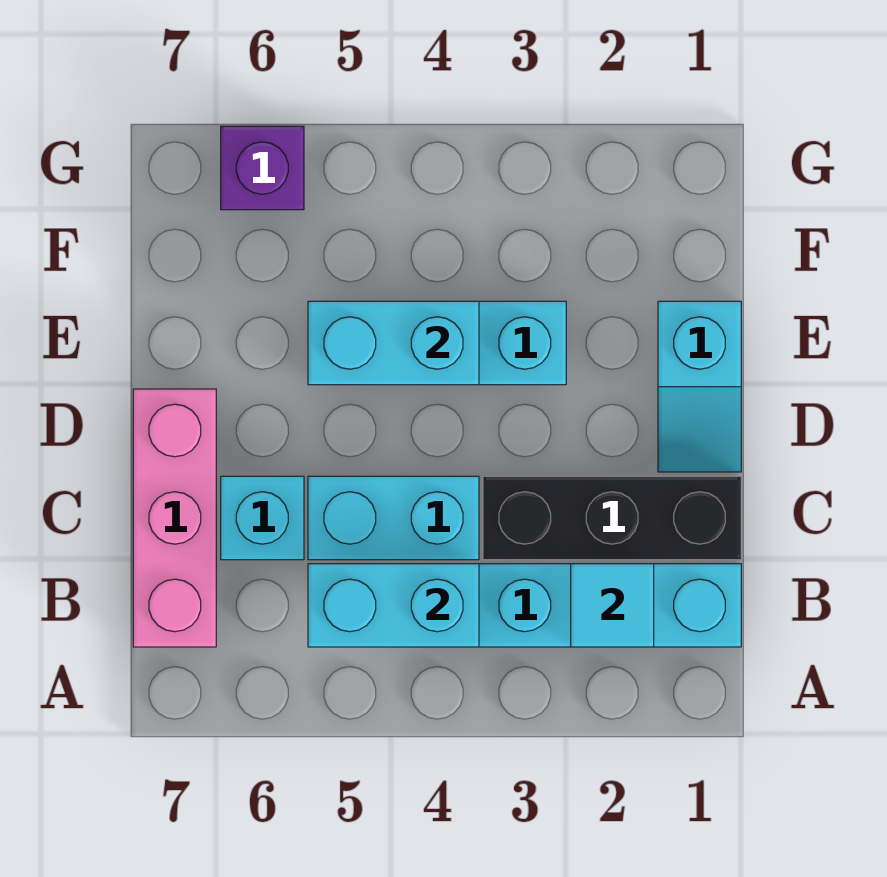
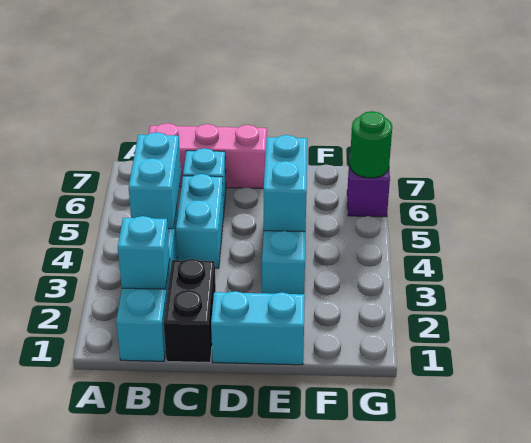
cyan 1x1 tile [571,564,654,647] -> cyan 1x1 brick [118,216,170,289]
black 1x3 brick [483,476,741,560] -> black 1x2 brick [164,259,216,363]
cyan 1x2 slope [658,301,741,472] -> cyan 1x2 brick [211,291,305,365]
none -> green 1x1 round brick [350,111,392,178]

